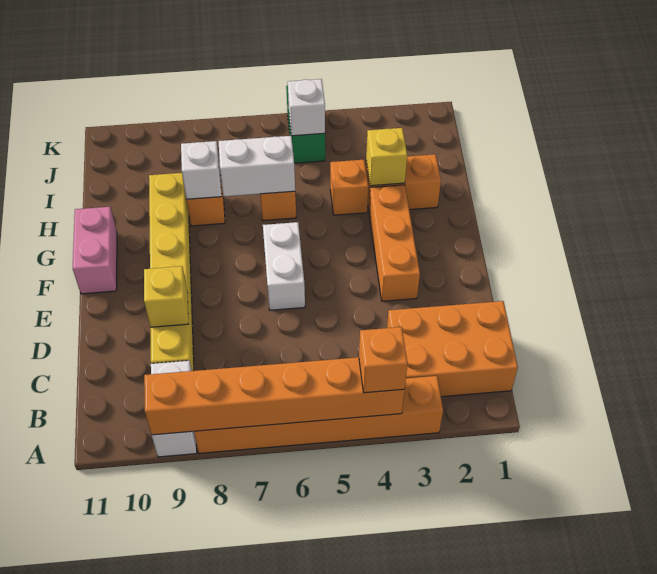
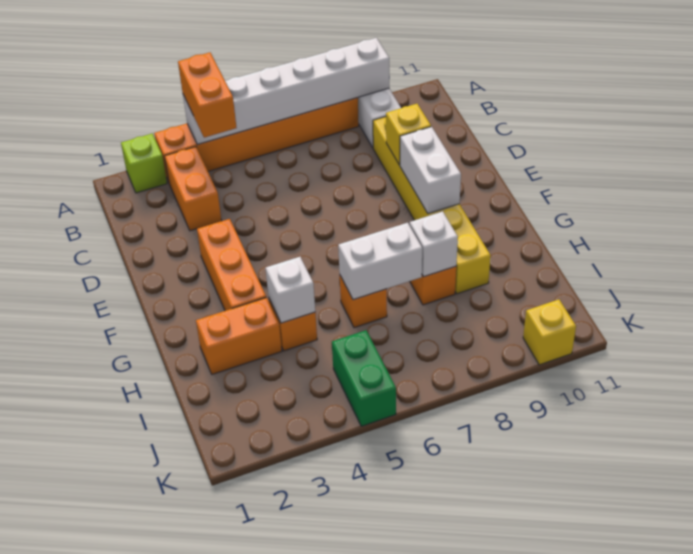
none -> lime 1x1 brick [121,134,167,193]
orange 1x6 brick [144,357,404,435] -> white 1x6 brick [183,38,389,145]
orange 1x1 brick [359,327,407,393] -> orange 1x2 brick [178,52,237,138]
orange 2x3 brick [387,301,518,397] -> orange 1x2 brick [164,147,222,231]
white 1x2 brick [263,222,305,310] -> white 1x2 brick moved to [400,127,461,214]
pink 1x2 brick [73,207,117,294] -> none
yellow 1x1 brick [366,128,407,186] -> yellow 1x1 brick moved to [523,299,576,365]
white 1x1 brick [288,79,325,136] -> white 1x1 brick moved to [266,257,315,323]

